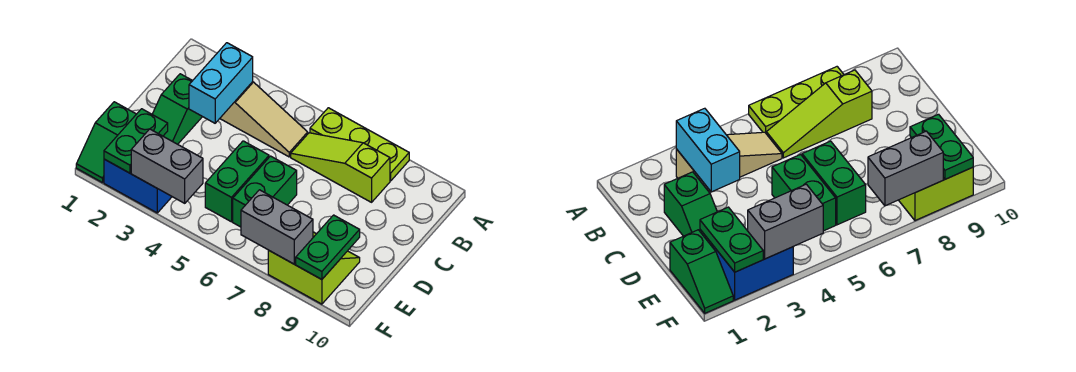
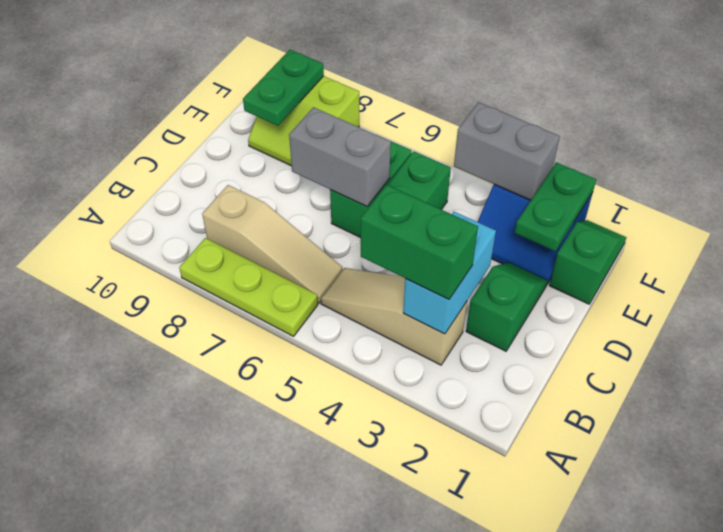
none -> green 1x2 brick [361,185,478,299]
lime 1x3 slope [291,133,390,202] -> tan 1x3 slope [202,185,342,303]
grey 1x2 brick [241,190,313,264] -> grey 1x2 brick moved to [289,107,391,207]

